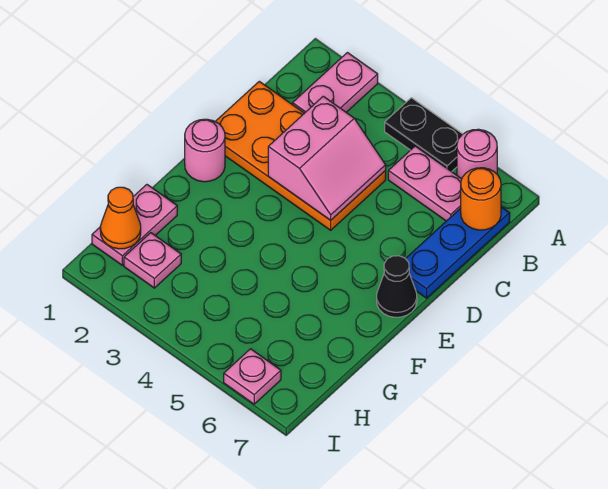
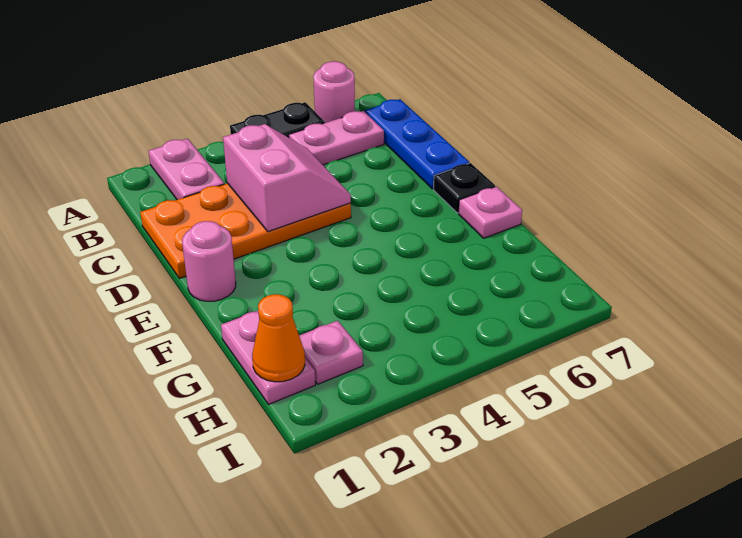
orange 1x1 round brick [461,168,501,230] -> none
black 1x1 cone [377,256,417,317] -> black 1x1 plate [433,163,495,213]
pink 1x1 plate [224,349,281,404] -> pink 1x1 plate moved to [459,187,522,238]

